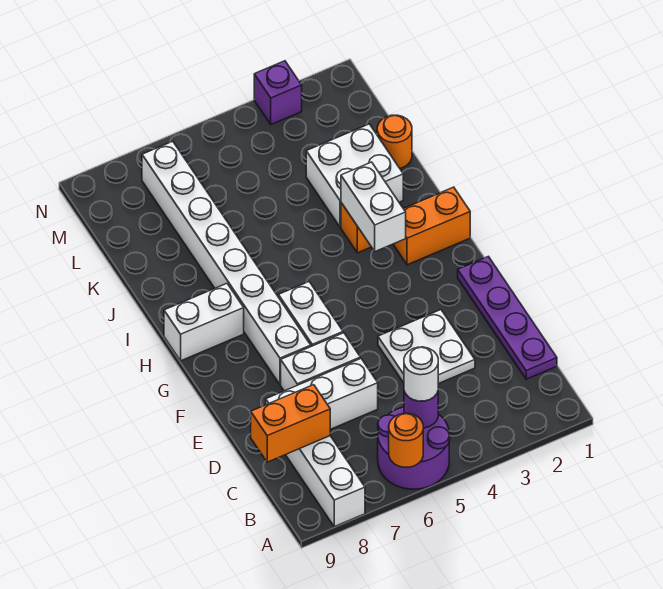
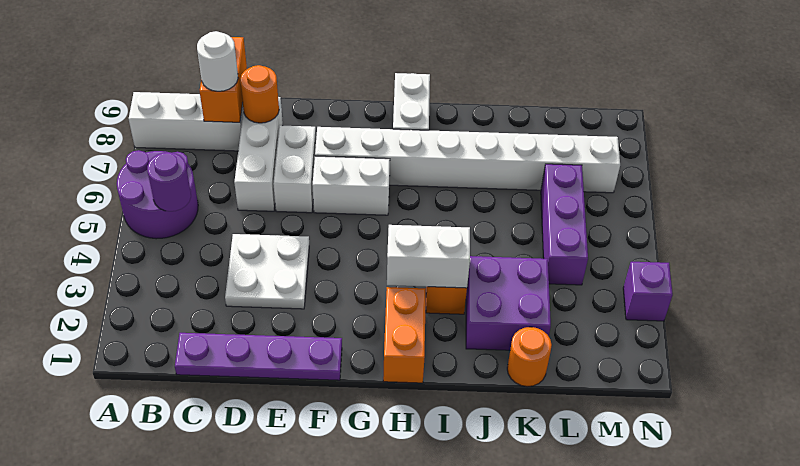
orange 1x1 round brick [389,413,423,467] -> orange 1x1 round brick moved to [240,65,279,123]
white 1x1 round brick [404,347,438,401] -> white 1x1 round brick moved to [197,31,238,91]
white 2x2 brick [306,124,403,227] -> purple 2x2 brick [466,256,551,350]
none -> purple 1x3 brick [541,164,588,285]

